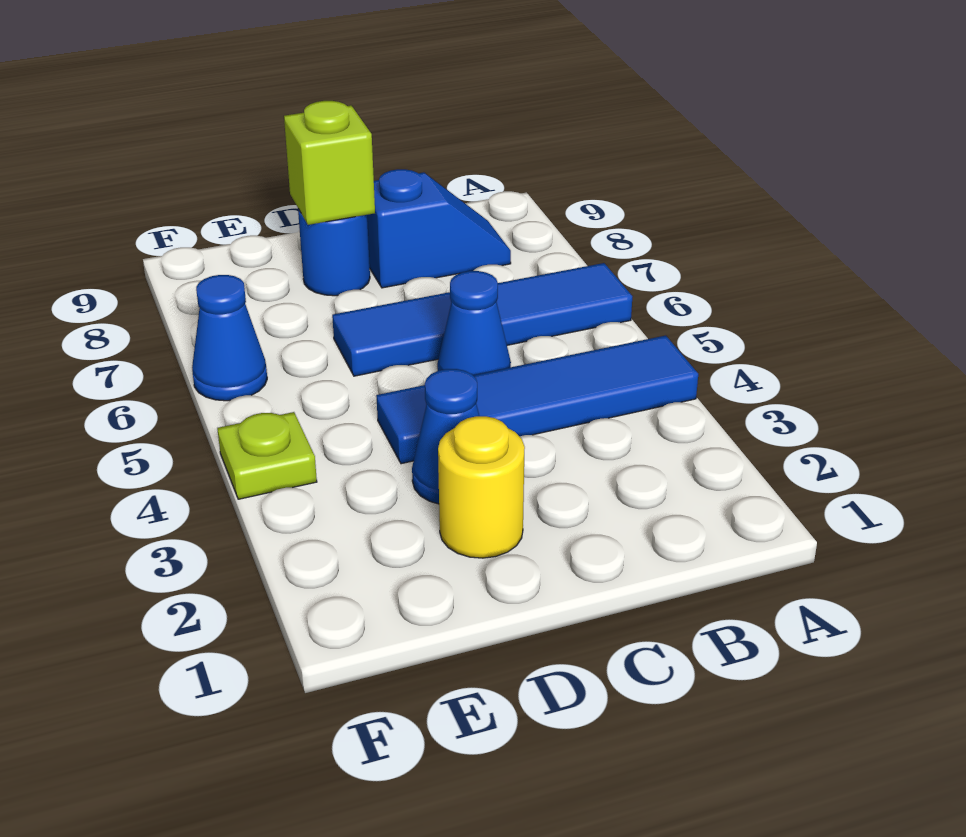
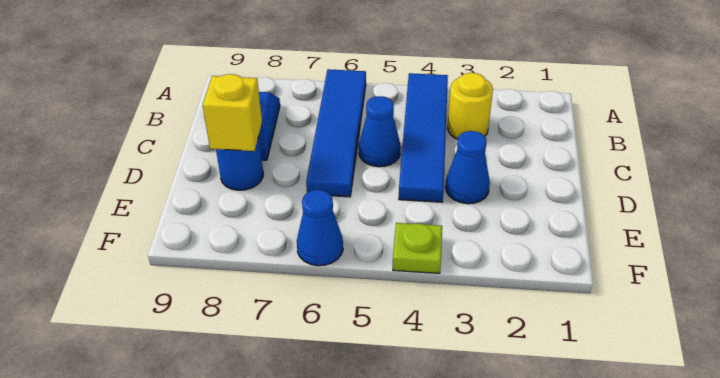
yellow 1x1 round brick [438,416,525,558] -> yellow 1x1 round brick moved to [448,73,493,139]
lime 1x1 brick [284,101,375,225] -> yellow 1x1 brick [203,74,262,151]

